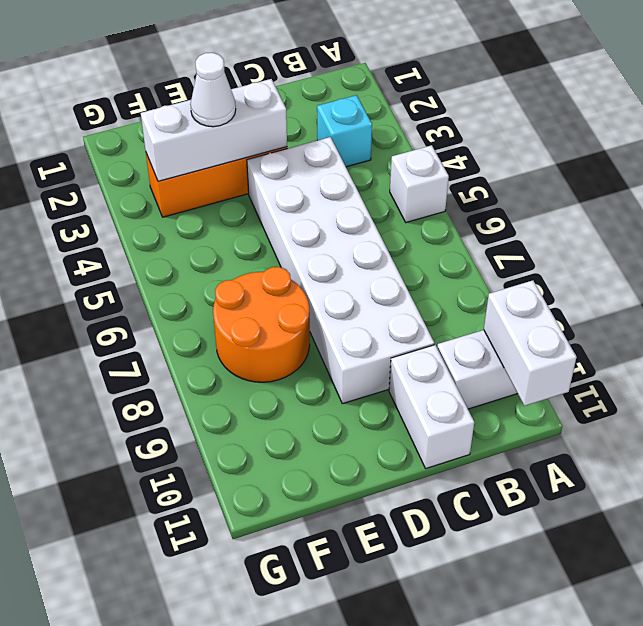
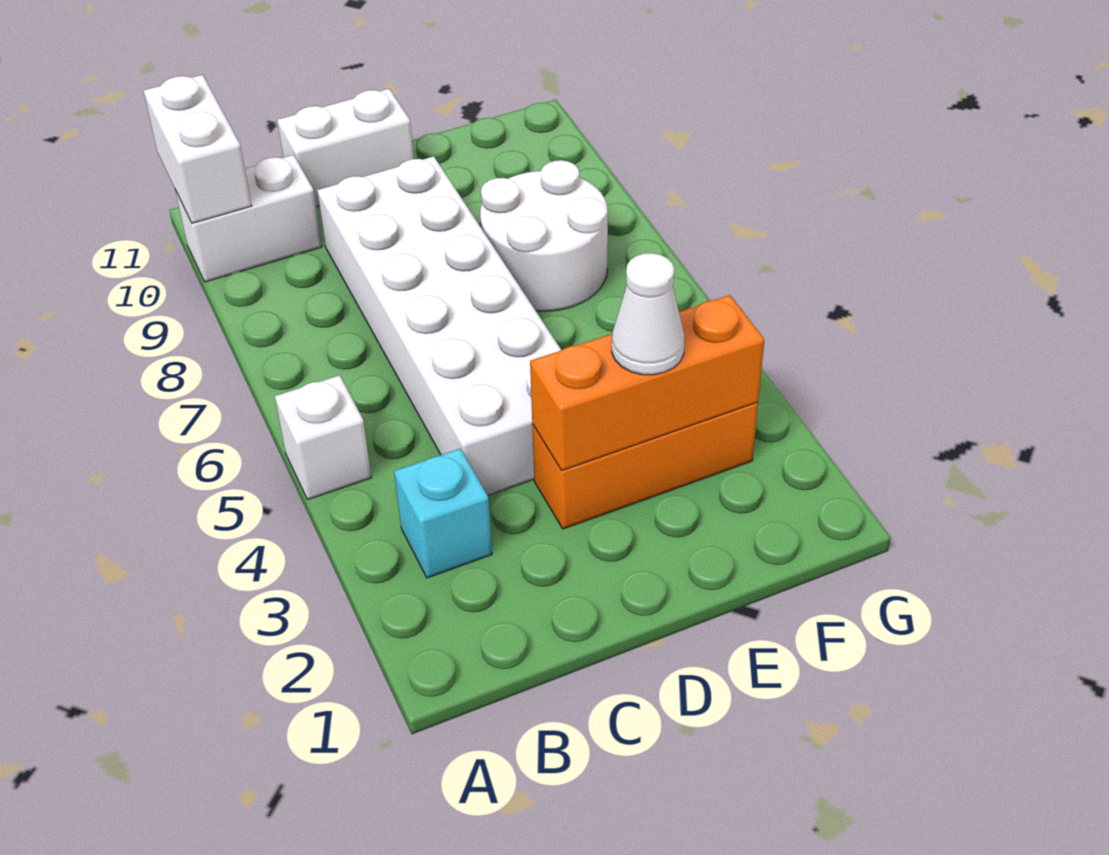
white 1x2 brick [389,345,474,468] -> white 1x2 brick turned to [277,89,414,207]
white 1x3 brick [141,79,287,181] -> orange 1x3 brick [530,295,764,471]
orange 2x2 round brick [213,267,310,382] -> white 2x2 round brick [480,160,608,311]

